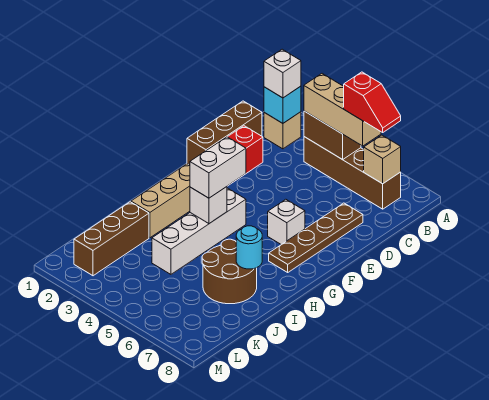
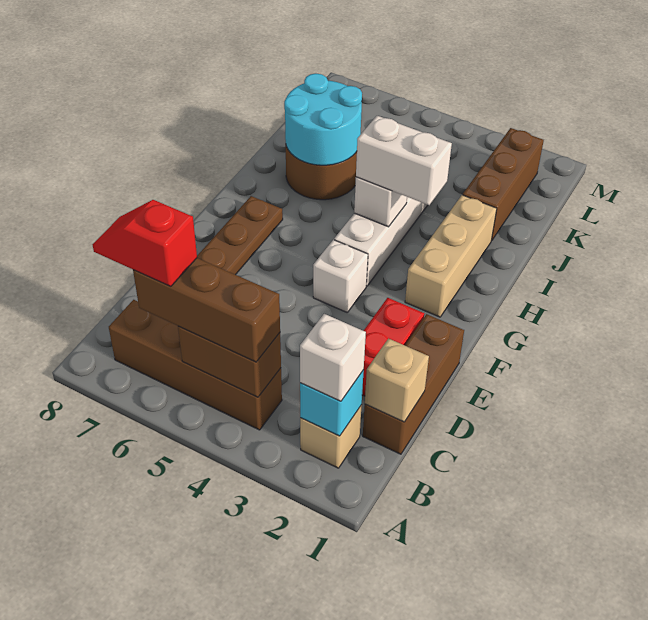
tan 1x3 brick [304,74,381,146] -> brown 1x3 brick [133,258,280,362]
tan 1x1 brick [364,135,401,184] -> tan 1x1 brick moved to [365,339,429,422]
white 1x1 brick [268,199,305,245] -> white 1x1 brick moved to [313,240,368,312]
white 1x2 brick [190,137,246,198] -> white 1x2 brick turned to [356,116,452,205]
cyan 1x1 round brick [236,226,262,269] -> cyan 2x2 round brick [284,74,362,165]

